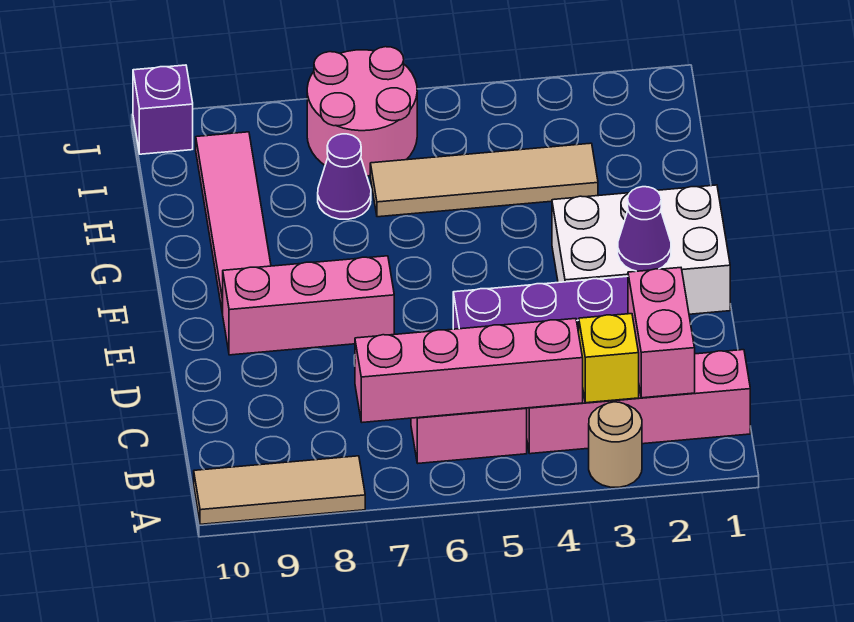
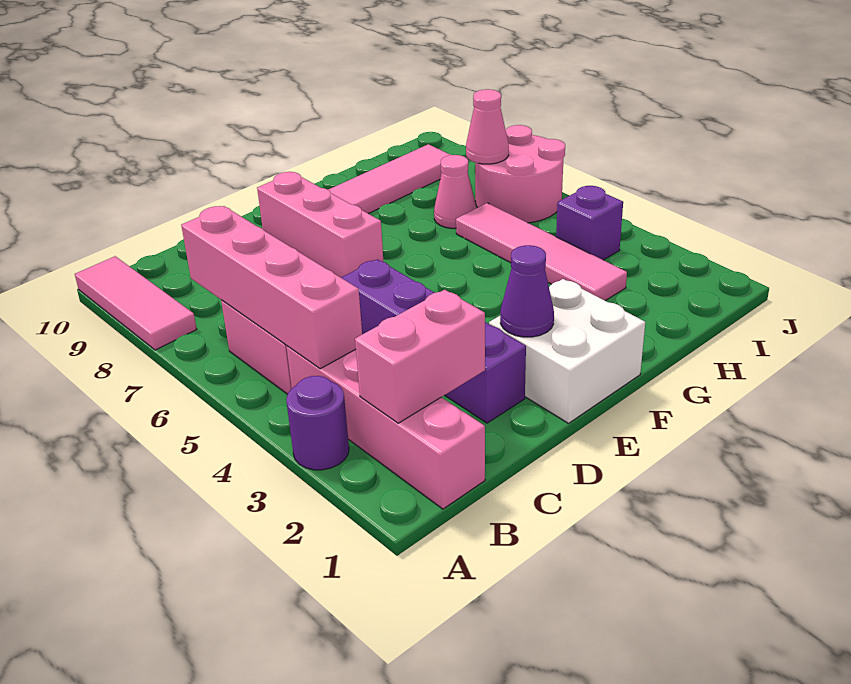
tan 1x1 round brick [589,402,642,487] -> purple 1x1 round brick [286,376,349,470]
tan 1x3 tile [194,456,365,524] -> pink 1x3 tile [75,256,197,350]
yellow 1x1 brick [579,314,639,403] -> none
white 2x3 brick [552,185,730,314] -> white 2x2 brick [489,279,645,423]
tan 1x4 tile [370,143,598,217] -> pink 1x4 tile [456,203,627,301]
purple 1x1 cone [318,134,371,219] -> pink 1x1 cone [434,155,477,228]
none -> pink 1x1 cone [466,89,509,164]
purple 1x1 brick [133,65,193,154] -> purple 1x1 brick moved to [556,186,623,260]

